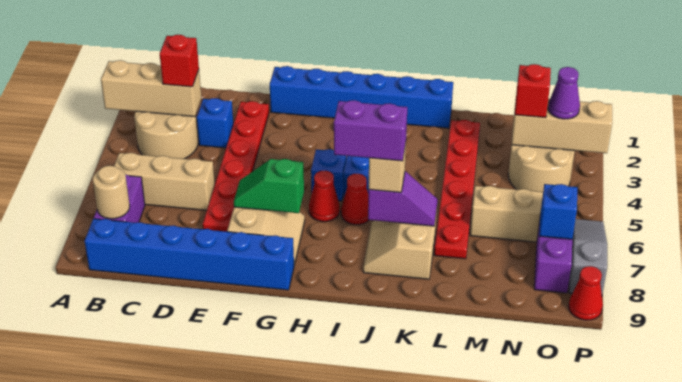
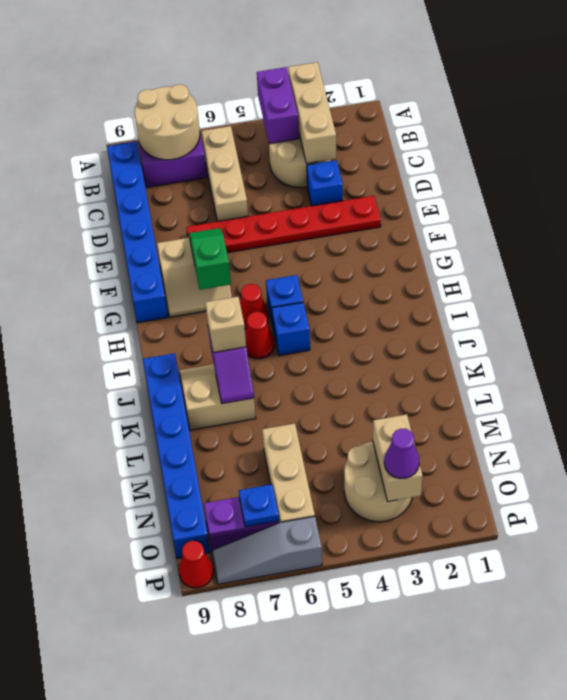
tan 1x1 round brick [93,166,130,219] -> tan 2x2 round brick [134,85,200,160]
red 1x1 brick [160,35,199,87] -> none
blue 1x6 brick [270,66,453,128] -> blue 1x6 brick moved to [143,353,210,558]
purple 1x2 brick [333,100,407,161] -> purple 1x2 brick moved to [257,67,299,144]
red 1x6 plate [434,120,480,259] -> none
tan 1x3 brick [512,99,612,153] -> tan 1x2 brick [373,414,423,502]
red 1x1 brick [515,64,551,118] -> none
blue 1x1 brick [539,184,577,239] -> blue 1x1 plate [239,484,279,527]
grey 1x3 slope [569,219,607,294] -> grey 1x3 slope turned to [212,516,322,584]

